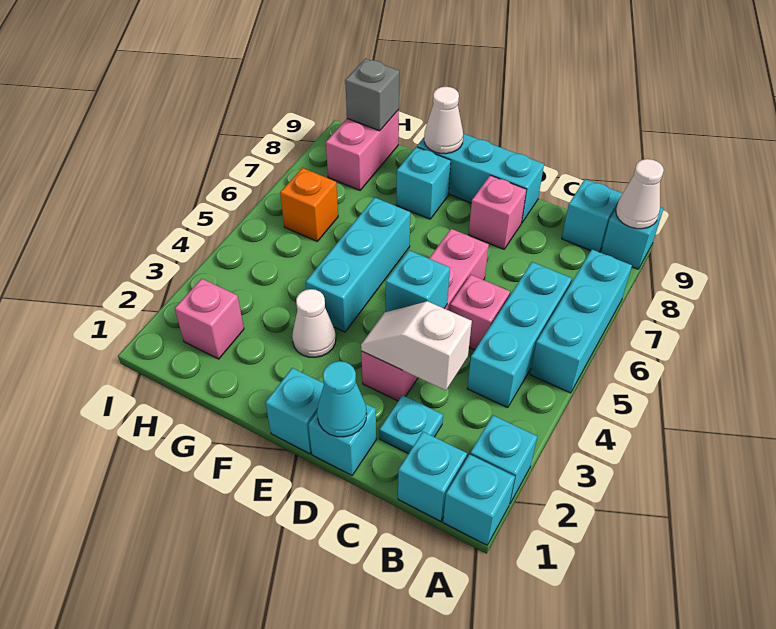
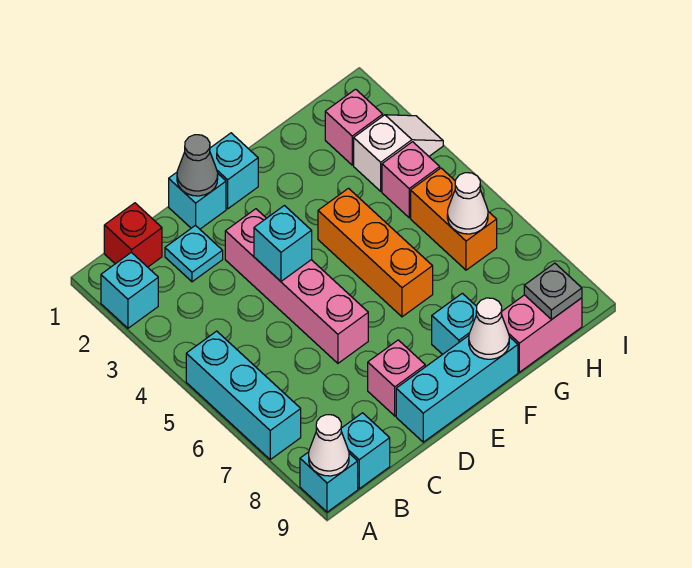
cyan 1x1 brick [443,454,515,545] -> none
cyan 1x1 brick [398,432,467,521] -> red 1x1 brick [104,203,162,267]
cyan 1x3 brick [467,262,572,408] -> none
white 1x2 slope [361,301,472,390] -> white 1x2 slope moved to [354,115,443,191]
pink 1x1 brick [450,275,510,350] -> pink 1x1 brick moved to [382,142,440,218]
cyan 1x1 cone [317,361,367,437] -> grey 1x1 cone [177,135,218,196]
white 1x1 cone [292,289,336,357] -> white 1x1 cone moved to [447,173,488,234]
cyan 1x3 brick [306,198,410,332] -> orange 1x3 brick [318,188,433,317]
orange 1x1 brick [280,168,338,241] -> orange 1x2 brick [411,168,497,270]
pink 1x2 brick [326,110,399,190] -> pink 1x2 brick turned to [501,295,582,372]
grey 1x1 brick [345,59,399,131] -> grey 1x1 plate [524,263,582,319]

